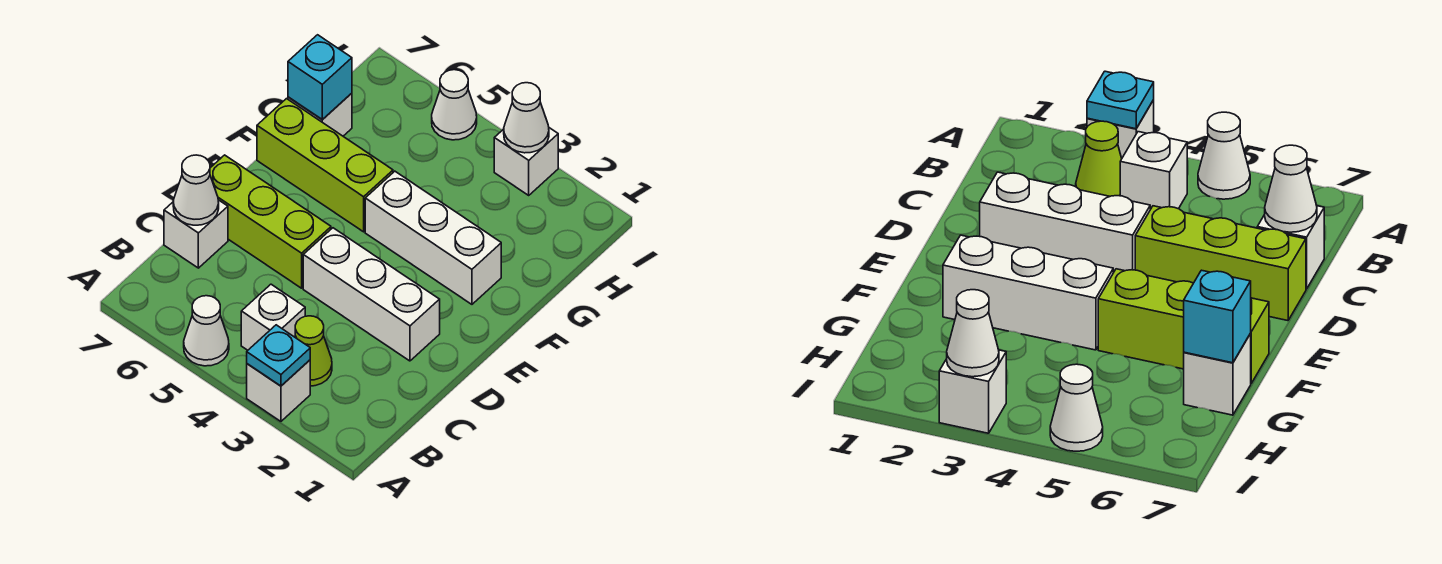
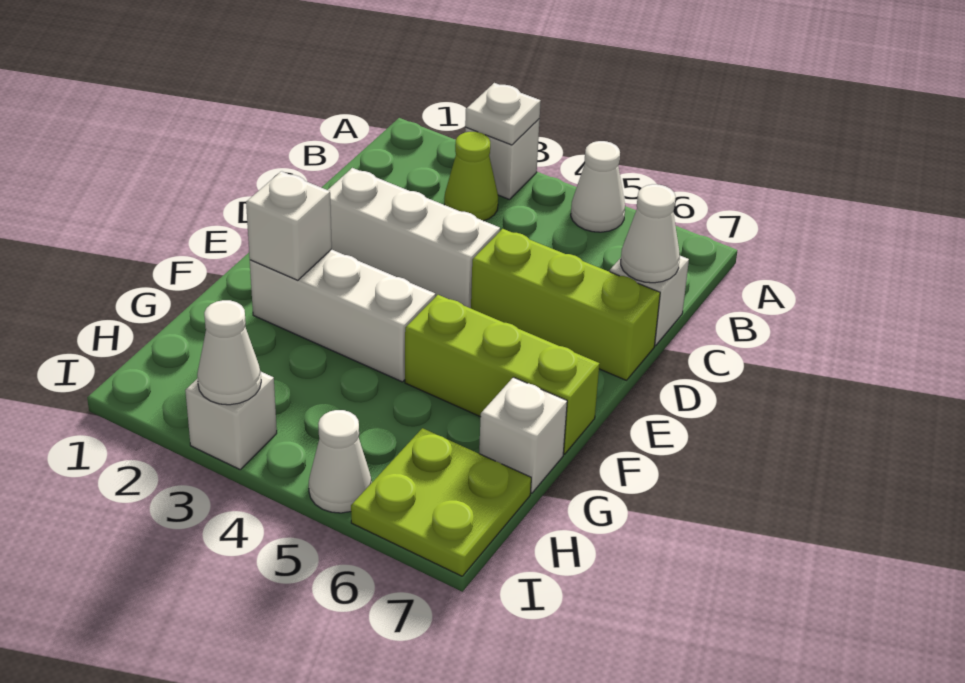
cyan 1x1 plate [247,325,310,386] -> white 1x1 plate [465,83,541,145]
white 1x1 brick [241,284,305,350] -> white 1x1 brick moved to [246,171,332,280]
cyan 1x1 brick [288,35,352,120] -> none
none -> lime 2x2 plate [351,428,531,576]

